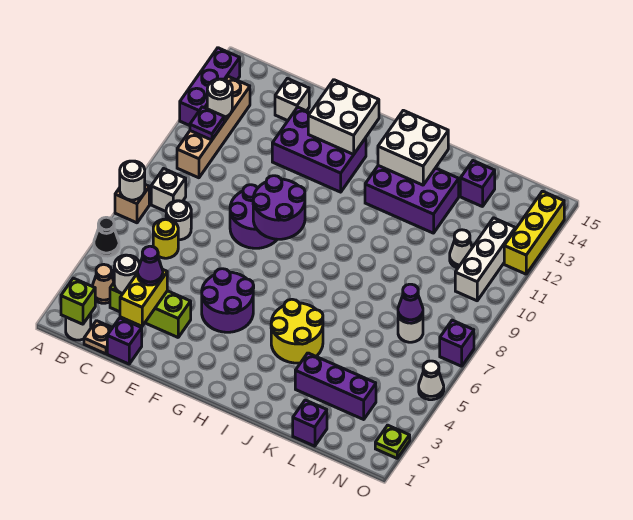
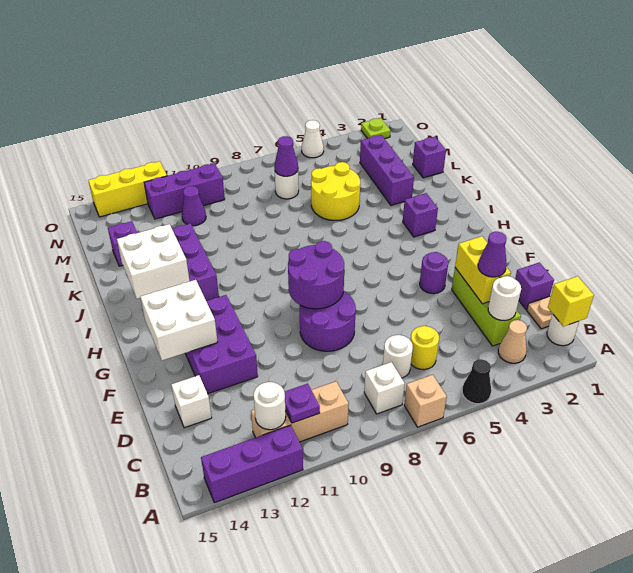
white 1x1 round brick [120,161,145,200] -> none
lime 1x1 brick [61,278,95,324] -> yellow 1x1 brick [548,276,594,326]
tan 1x4 brick [177,77,250,178] -> tan 1x3 brick [251,381,349,442]
yellow 1x2 brick [120,269,167,326] -> yellow 1x2 brick turned to [455,236,511,304]
purple 2x2 round brick [202,269,254,332] -> purple 1x1 round brick [420,252,448,294]
yellow 2x2 round brick [271,299,323,363] -> yellow 2x2 round brick moved to [311,162,360,220]
white 1x1 cone [450,230,472,268] -> purple 1x1 cone [182,186,206,226]
white 1x3 brick [455,218,515,301] -> purple 1x3 brick [144,163,225,219]
purple 1x1 brick [440,320,474,366] -> purple 1x1 brick moved to [403,193,438,237]

